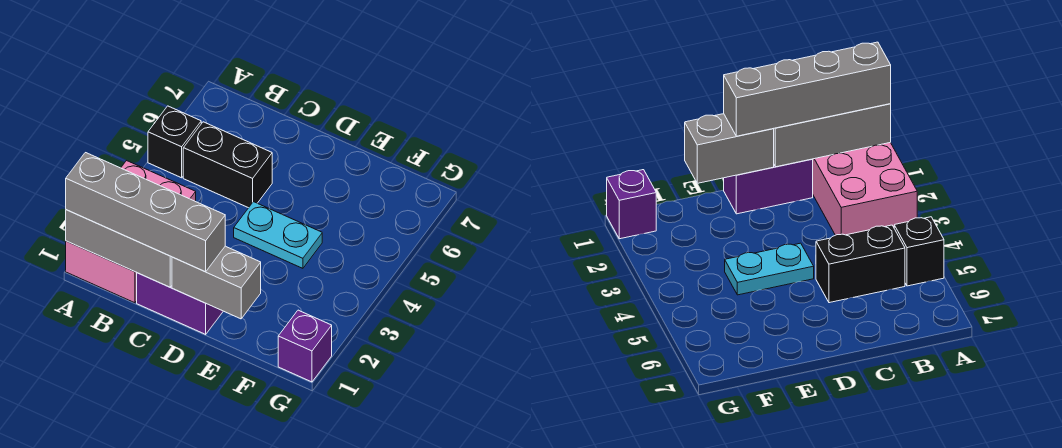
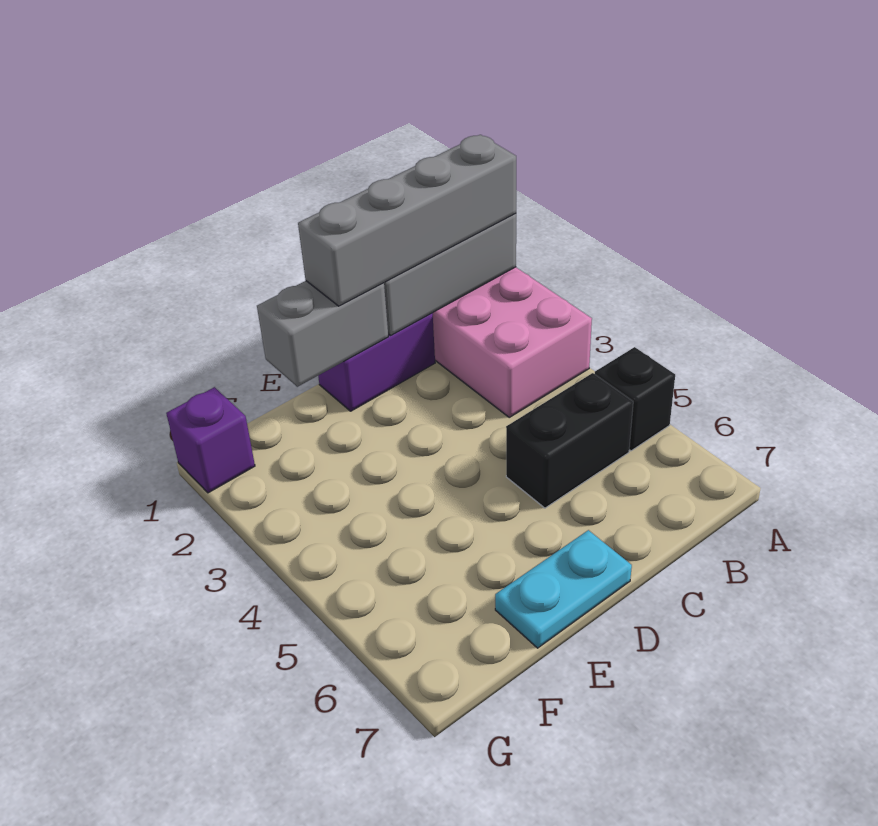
cyan 1x2 plate [234,202,322,268] -> cyan 1x2 plate moved to [495,530,632,648]

